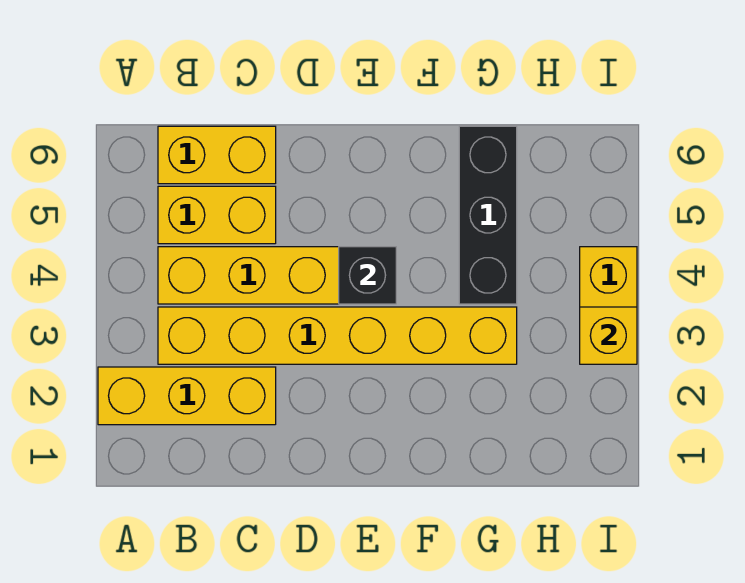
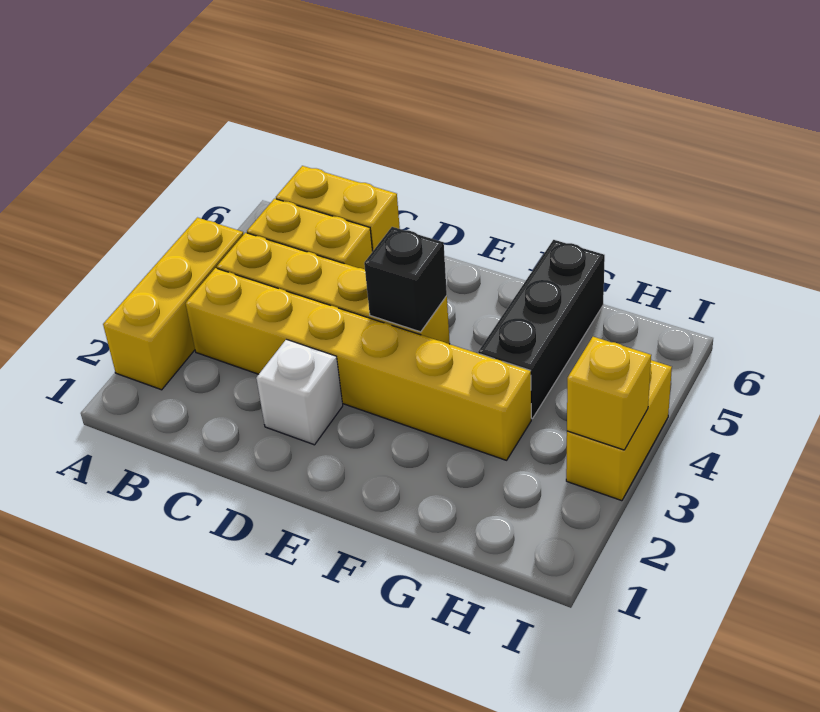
yellow 1x3 brick [98,367,276,425] -> yellow 1x3 brick turned to [103,218,244,390]
none -> white 1x1 brick [256,339,343,445]

